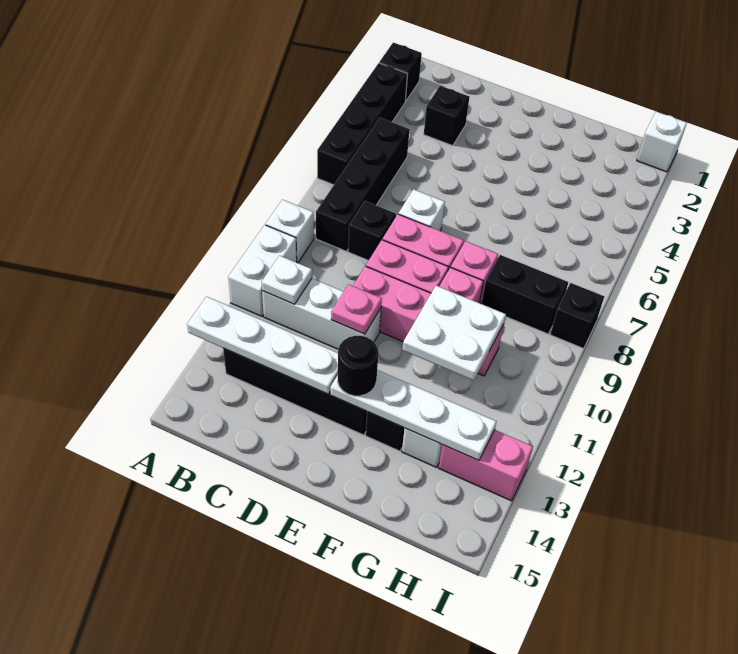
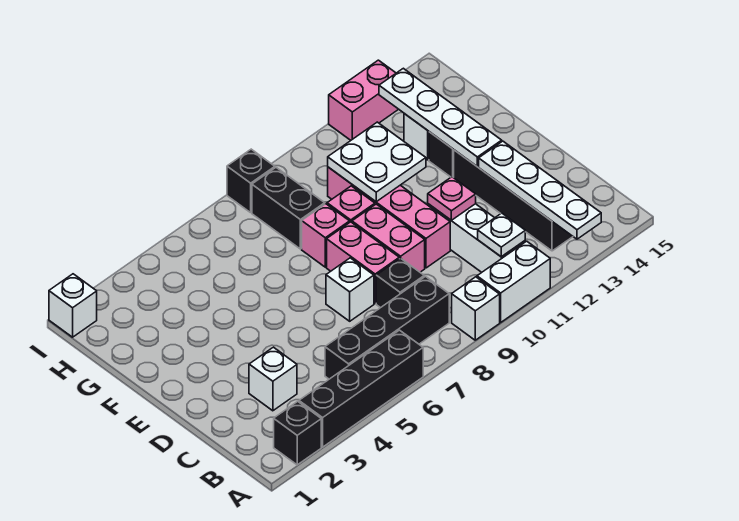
black 1x1 brick [424,86,469,146] -> white 1x1 brick [249,347,297,411]
black 1x1 round brick [338,336,378,396] -> none
pink 1x2 brick [439,430,533,501] -> pink 1x2 brick turned to [329,60,398,140]

